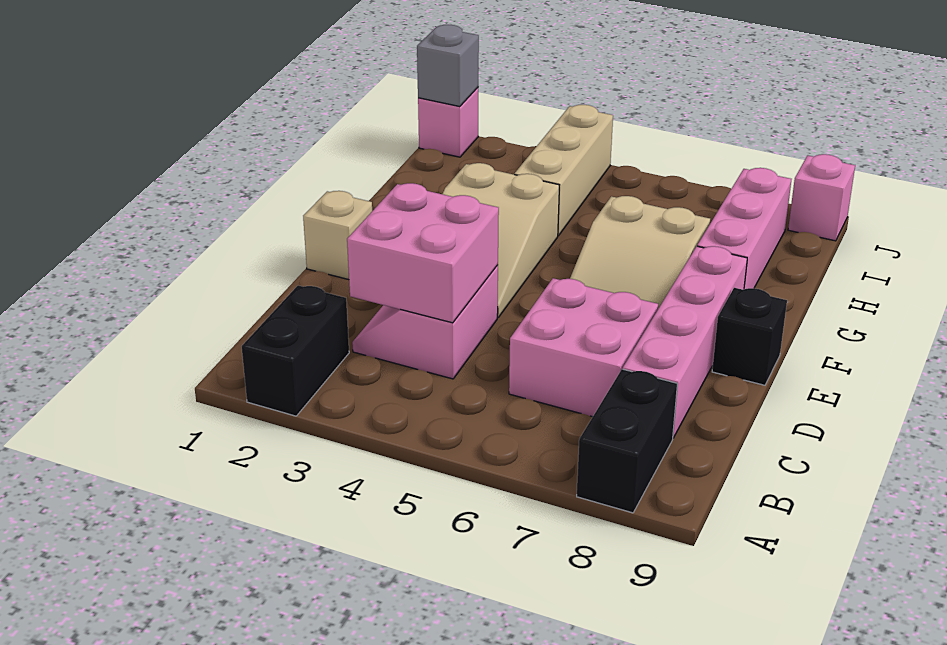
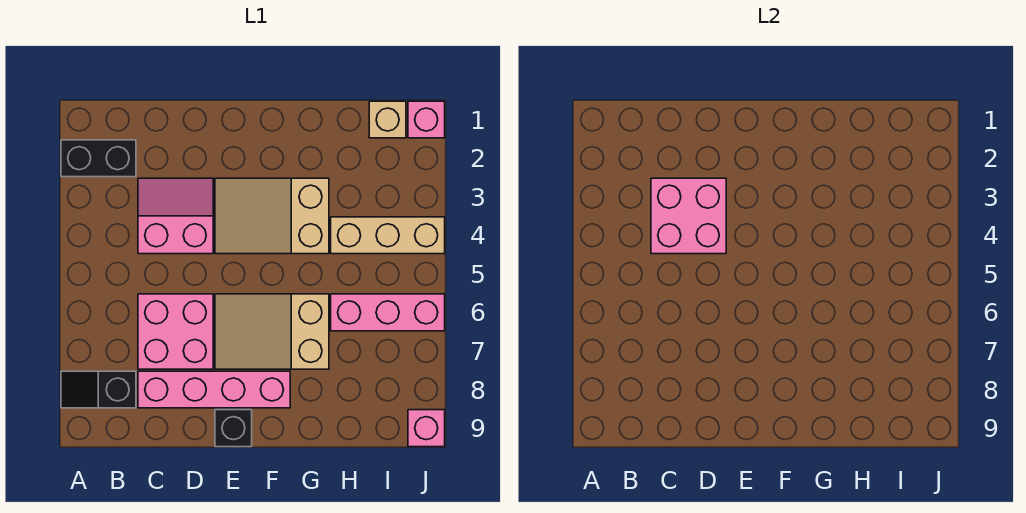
black 1x2 brick [577,369,677,513] -> black 1x2 slope [61,371,136,408]
tan 1x1 brick [303,191,372,280] -> tan 1x1 brick moved to [369,101,406,138]
pink 1x3 brick [697,168,791,289] -> pink 1x3 brick moved to [331,294,445,331]
grey 1x1 brick [417,25,479,107] -> none

